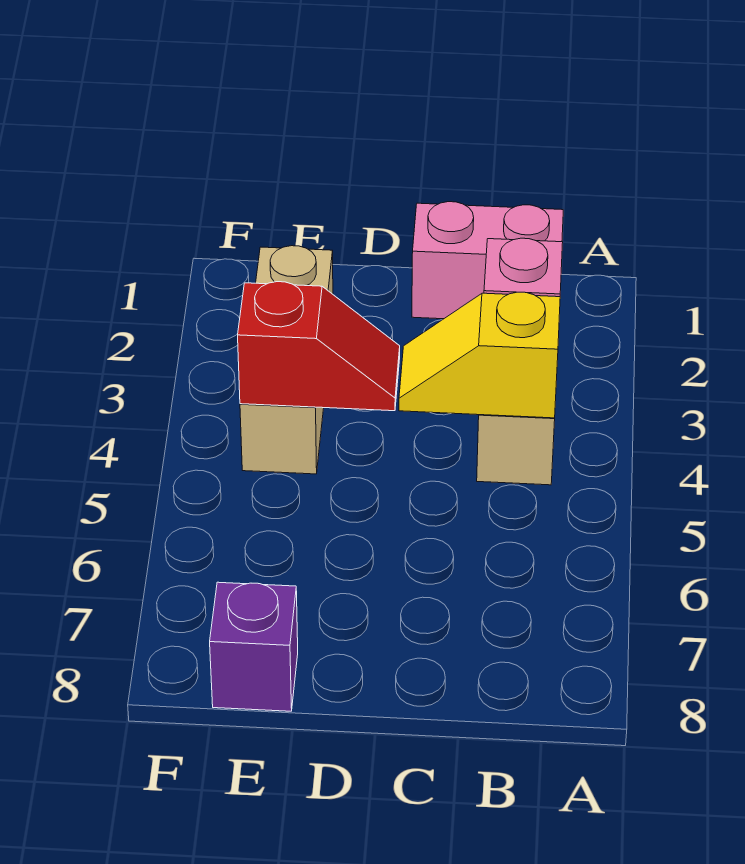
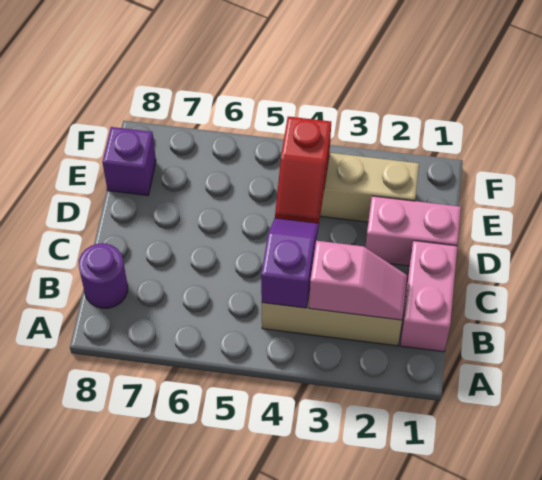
yellow 1x2 slope [399,292,560,418] -> purple 1x2 slope [261,218,319,308]
none -> purple 1x1 round brick [79,243,128,308]
none -> pink 1x2 brick [365,196,461,266]

